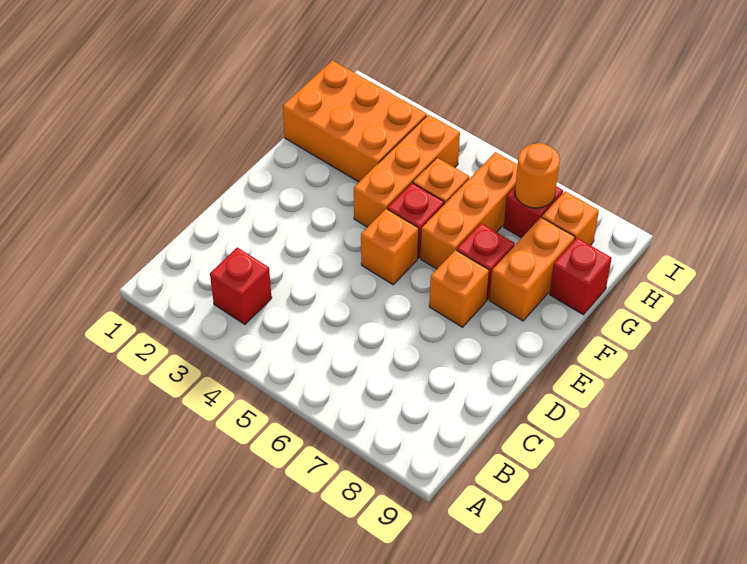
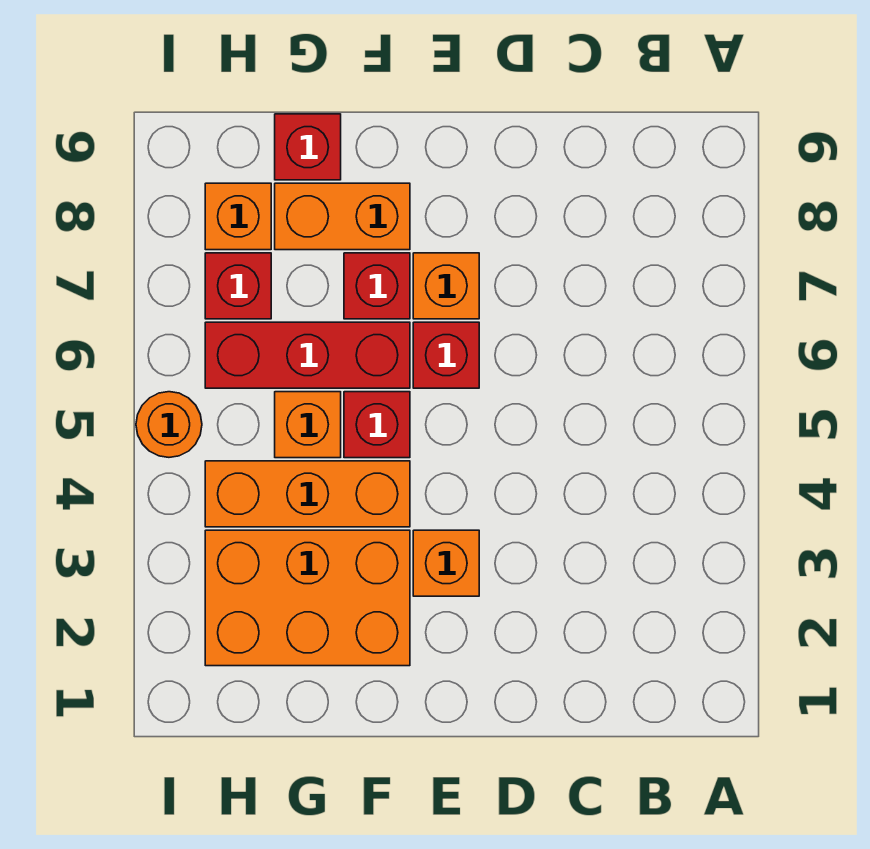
red 1x1 brick [210,247,272,324] -> red 1x1 brick moved to [413,322,479,388]
orange 1x1 brick [361,209,419,285] -> orange 1x1 brick moved to [413,530,479,596]
orange 1x3 brick [421,152,518,269] -> red 1x3 brick [205,322,410,388]
orange 2x3 brick [283,61,427,182] -> orange 2x3 brick turned to [205,530,410,666]
orange 1x1 round brick [515,143,560,208] -> orange 1x1 round brick moved to [136,392,202,457]

